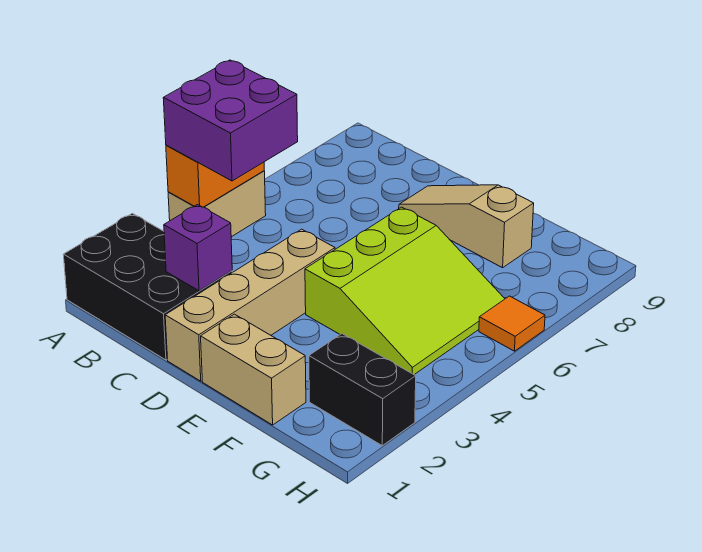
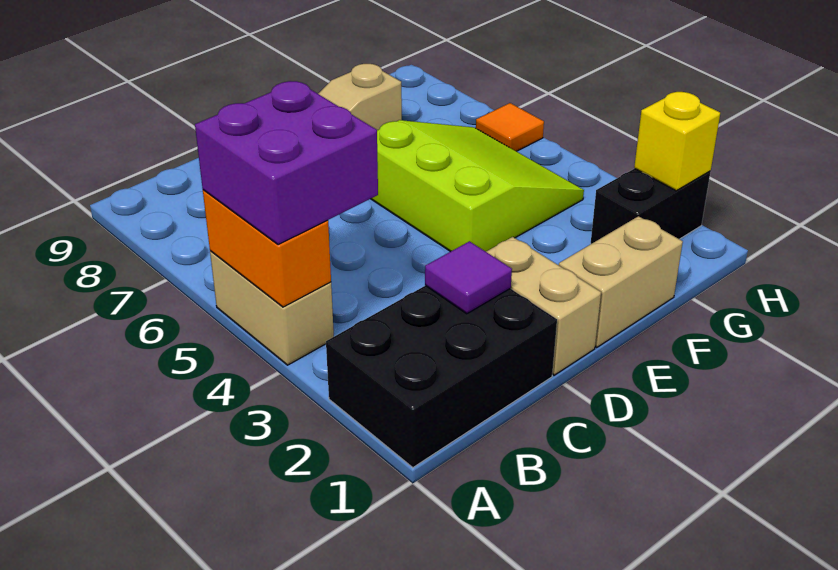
purple 1x1 brick [164,205,232,291] -> purple 1x1 tile [425,241,512,314]
tan 1x4 brick [165,229,335,381] -> tan 1x2 brick [486,237,601,375]
none -> yellow 1x1 brick [634,92,720,191]

